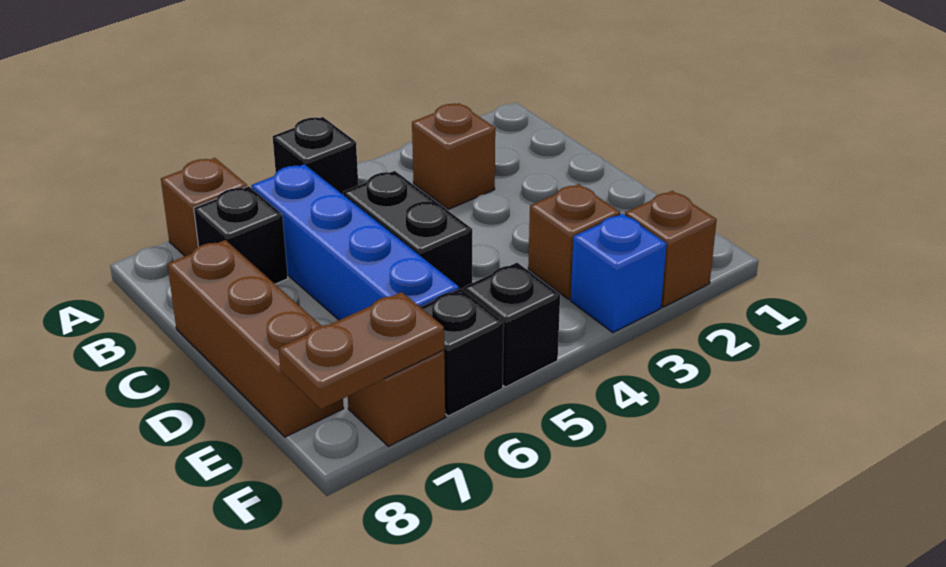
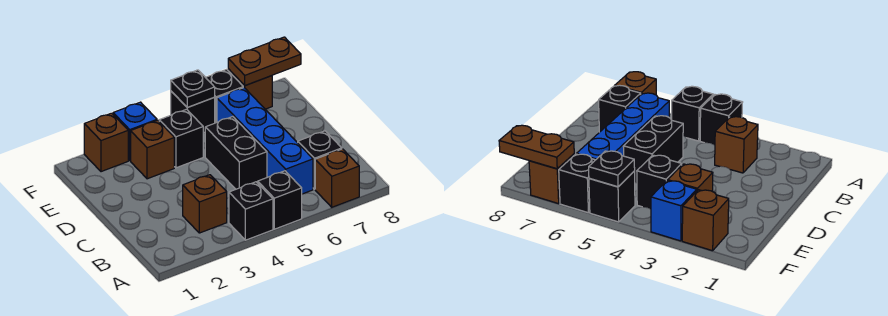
none -> black 1x1 brick [229,182,273,240]
brown 1x3 brick [167,240,344,437] -> none
none -> black 1x1 brick [159,109,203,168]
none -> black 1x1 plate [171,70,215,107]

